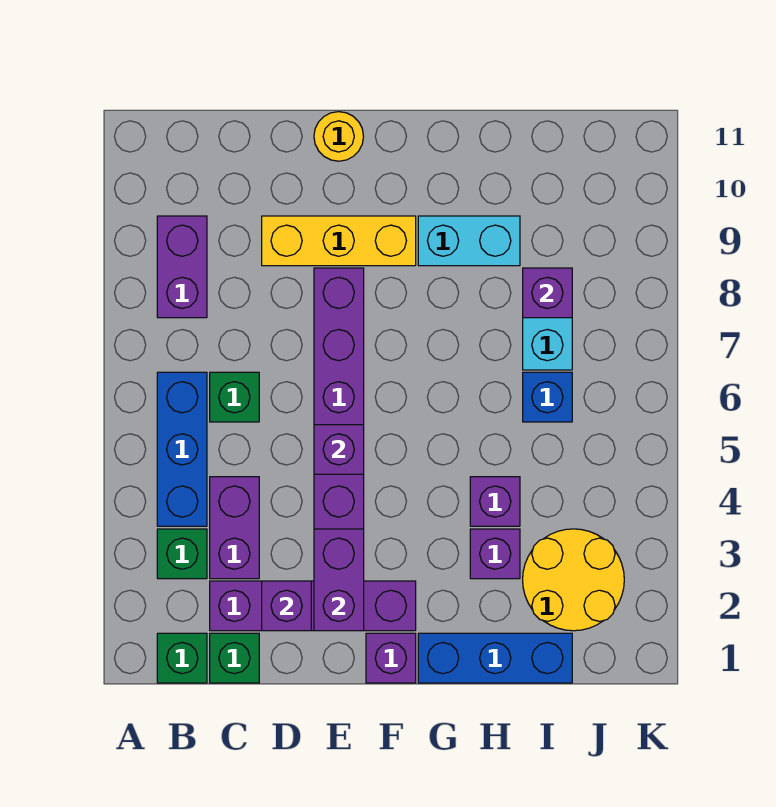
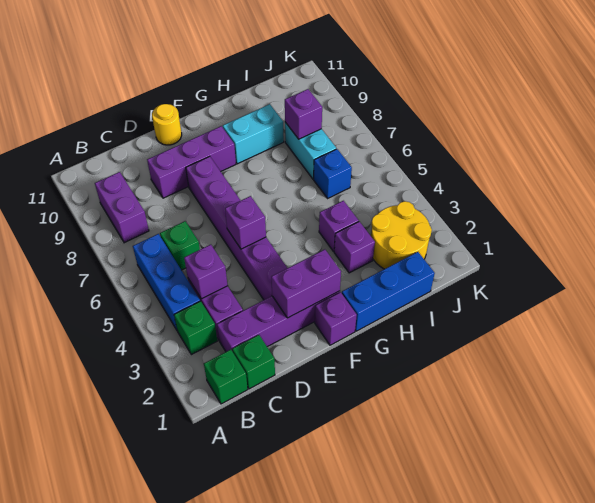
purple 1x1 brick [262,581,311,631] -> purple 1x1 brick moved to [184,245,228,299]
yellow 1x3 brick [262,216,416,266] -> purple 1x3 brick [147,126,236,198]
purple 1x2 brick [314,529,364,631] -> purple 1x2 brick turned to [271,249,341,318]

